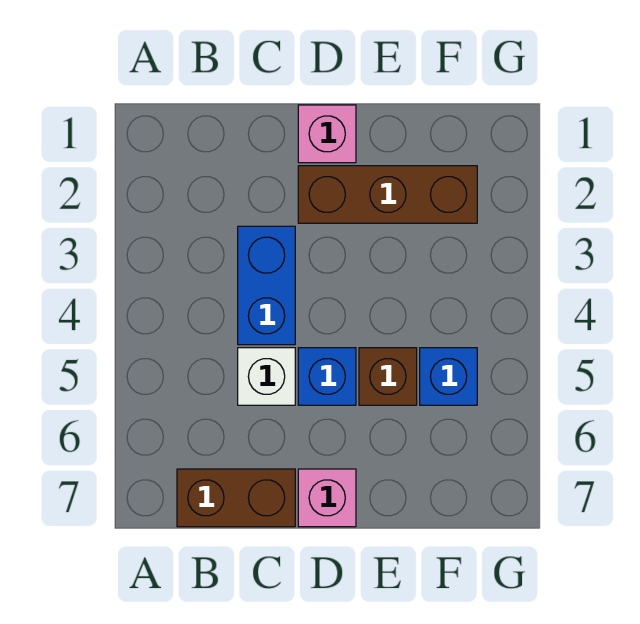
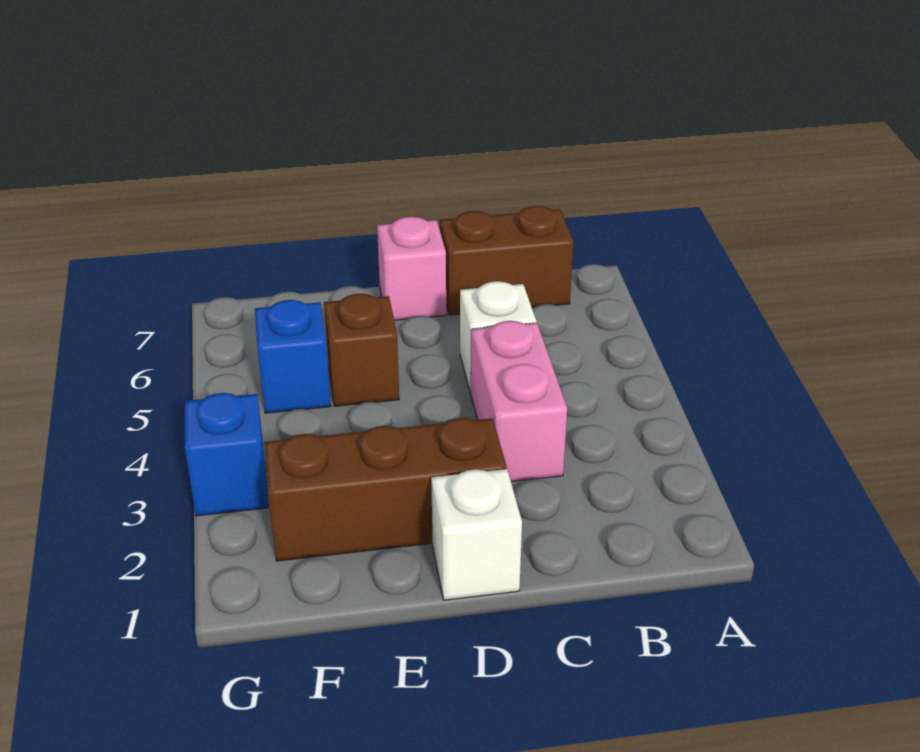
blue 1x2 brick [238,226,295,345] -> pink 1x2 brick [471,321,567,482]
pink 1x1 brick [298,105,356,163] -> white 1x1 brick [431,469,522,600]
blue 1x1 brick [298,348,356,405] -> blue 1x1 brick moved to [185,393,268,516]

